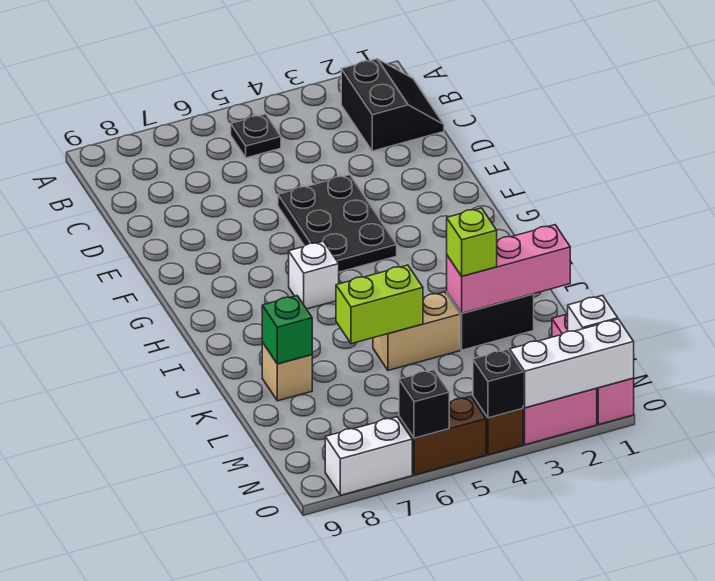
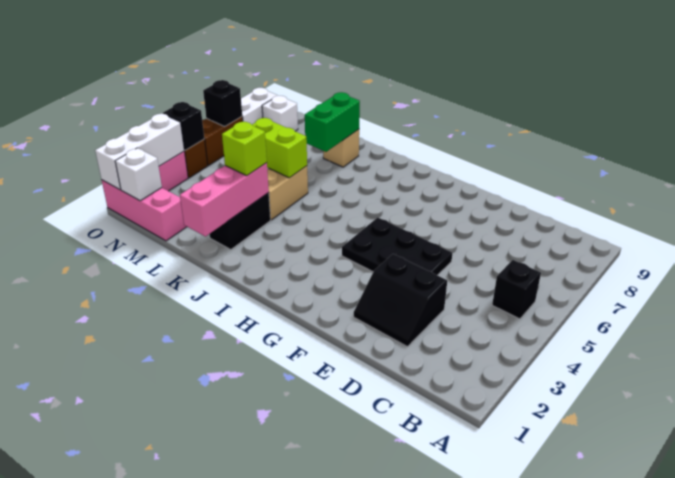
black 2x2 slope [341,59,444,151] -> black 2x2 slope moved to [354,254,447,347]
black 1x1 plate [231,114,281,158] -> black 1x1 brick [492,260,541,319]
white 1x1 brick [289,241,339,309] -> white 1x1 brick moved to [262,96,298,131]
lime 1x2 brick [336,265,423,344] -> lime 1x2 brick turned to [252,118,307,178]
green 1x1 brick [262,296,312,364] -> green 1x2 brick [305,92,360,152]

